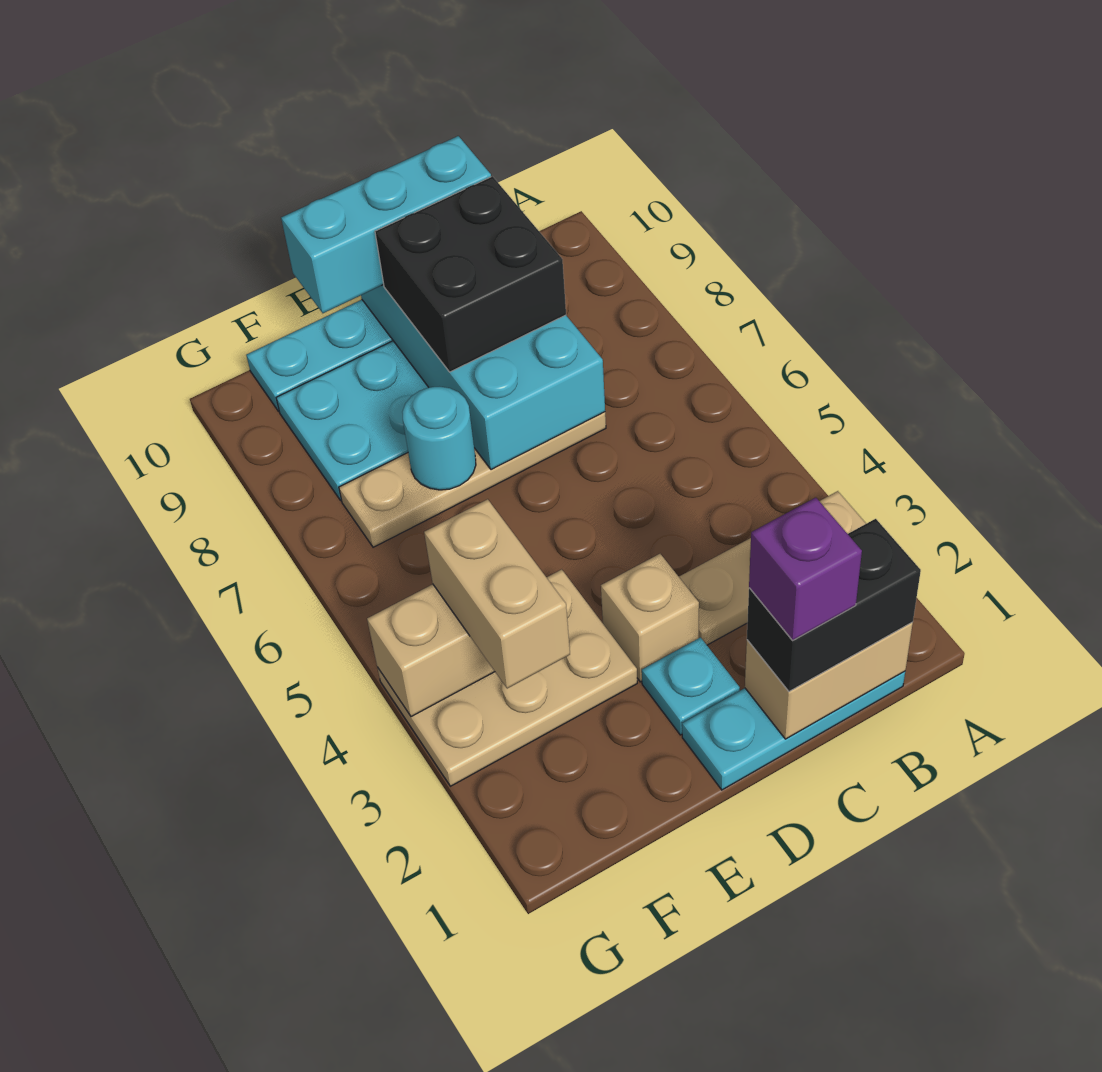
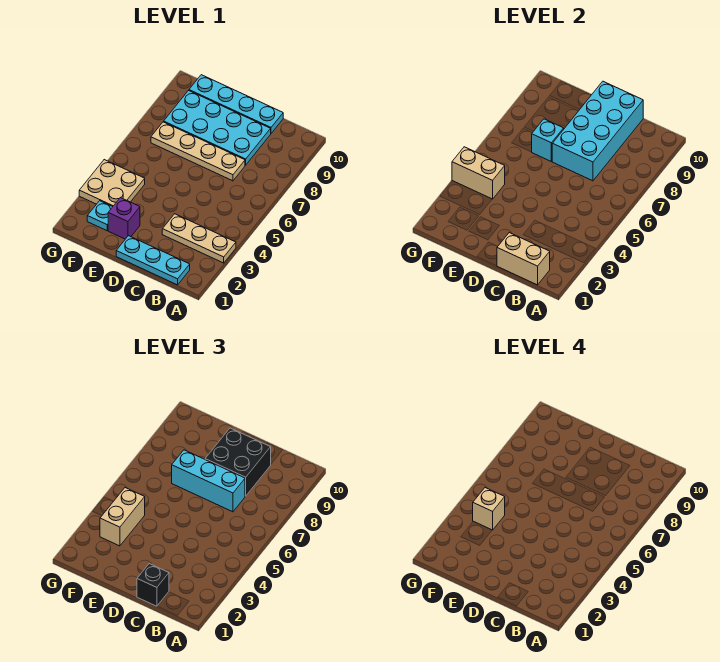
black 1x2 brick [747,519,921,691] -> black 1x1 brick [137,564,169,606]
purple 1x1 brick [749,498,862,640] -> purple 1x1 brick moved to [108,198,140,239]
cyan 1x3 brick [281,136,491,313] -> cyan 1x3 brick moved to [172,450,245,512]
cyan 1x1 plate [642,637,740,735] -> cyan 1x1 plate moved to [87,201,112,231]
tan 1x1 brick [601,554,699,682] -> tan 1x1 brick moved to [473,488,505,530]
tan 2x3 plate [377,569,637,786] -> tan 2x2 plate [79,160,145,207]
cyan 1x1 round brick [402,387,476,490] -> cyan 1x1 brick [532,119,564,162]

